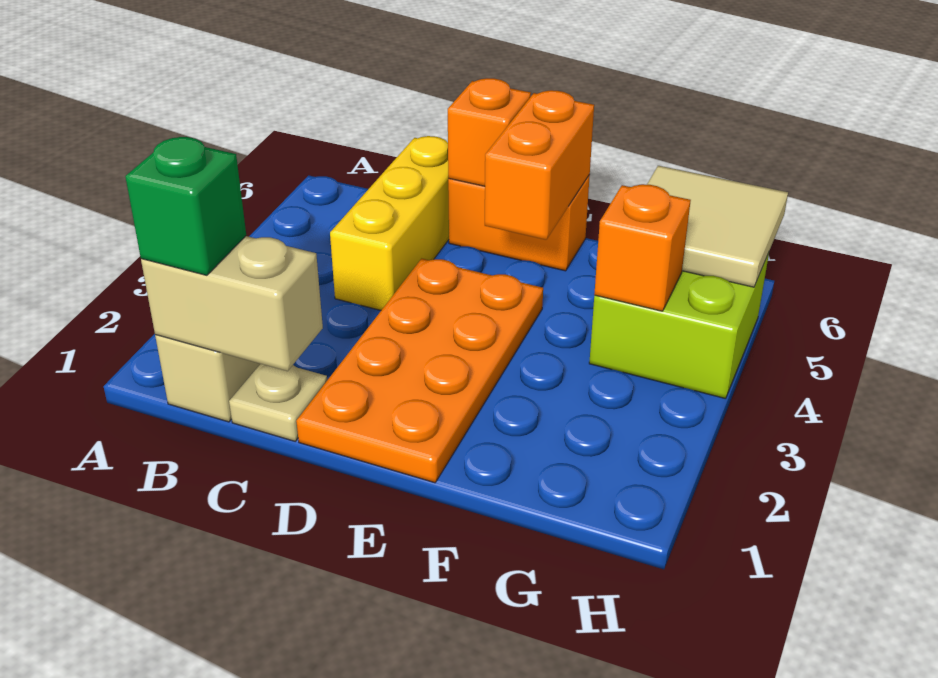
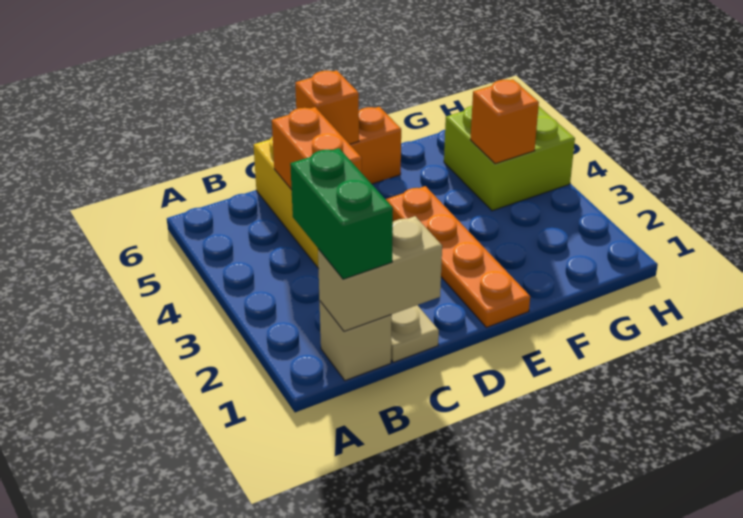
green 1x1 brick [125,137,246,275] -> green 1x2 brick [290,148,393,279]
orange 2x4 plate [296,259,543,483] -> orange 1x4 plate [386,186,530,327]
orange 1x2 brick [485,90,594,240] -> orange 1x2 brick moved to [272,107,362,190]
tan 2x2 tile [647,166,788,287] -> none

